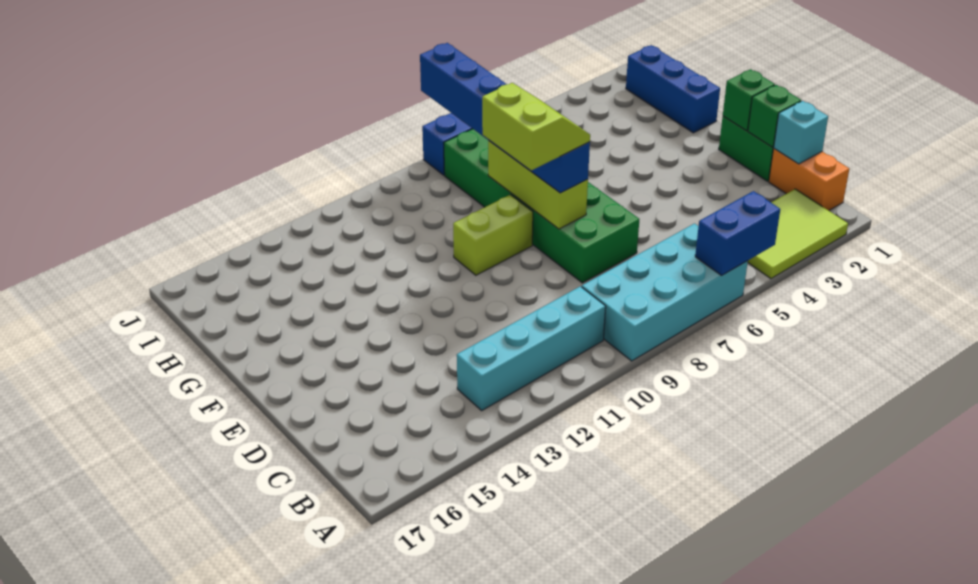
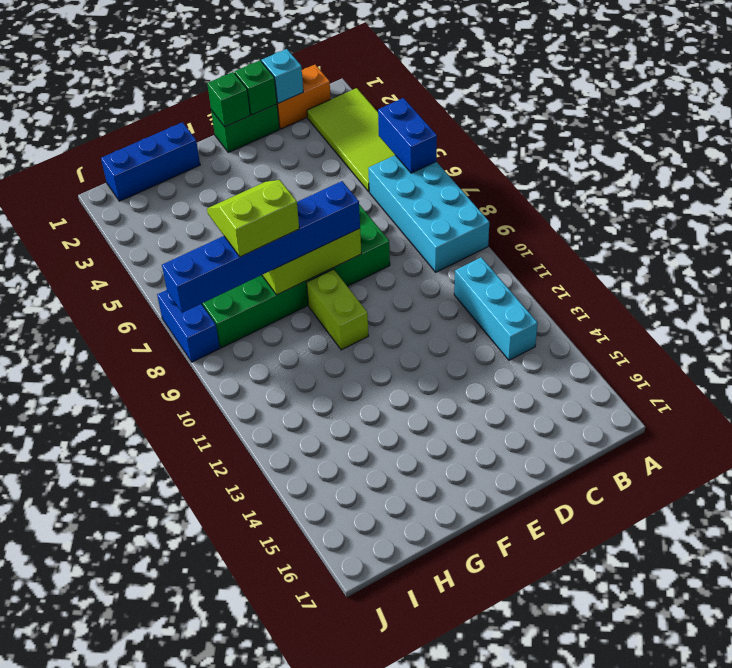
lime 2x3 tile [748,189,848,279] -> lime 2x4 tile [307,88,395,191]
cyan 1x4 brick [457,286,606,410] -> cyan 1x3 brick [454,257,538,360]
lime 2x2 slope [482,83,590,170] -> lime 2x2 slope moved to [207,180,299,257]

